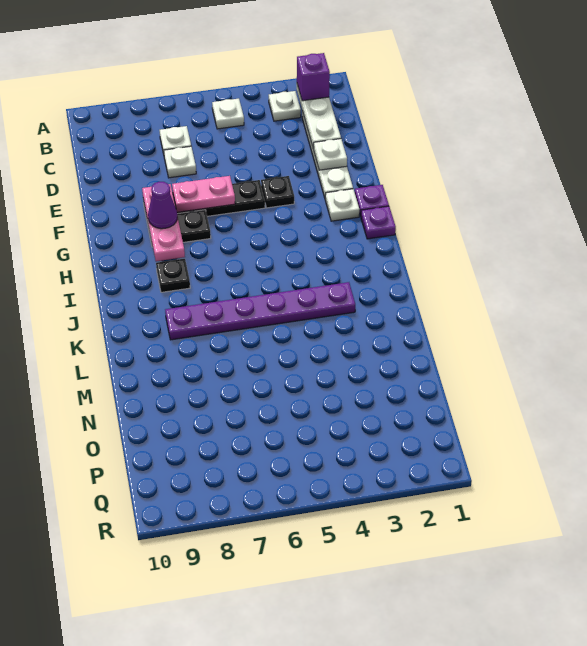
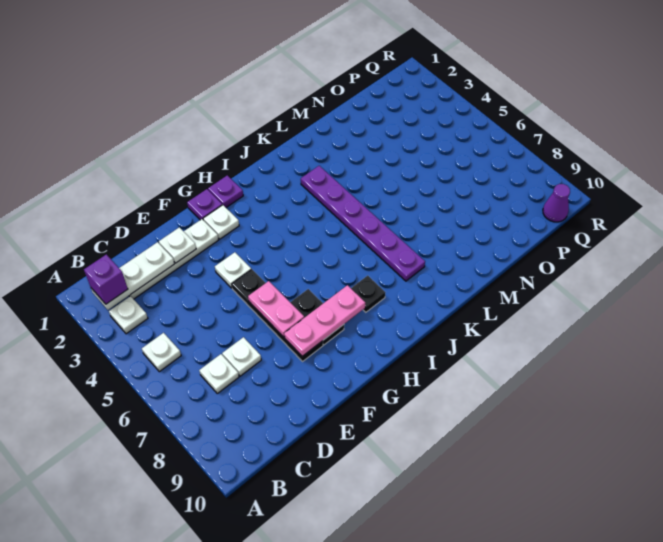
black 1x1 plate [261,176,294,208] -> white 1x1 plate [215,252,251,288]
purple 1x1 cone [148,182,177,229] -> purple 1x1 cone moved to [543,184,570,222]

